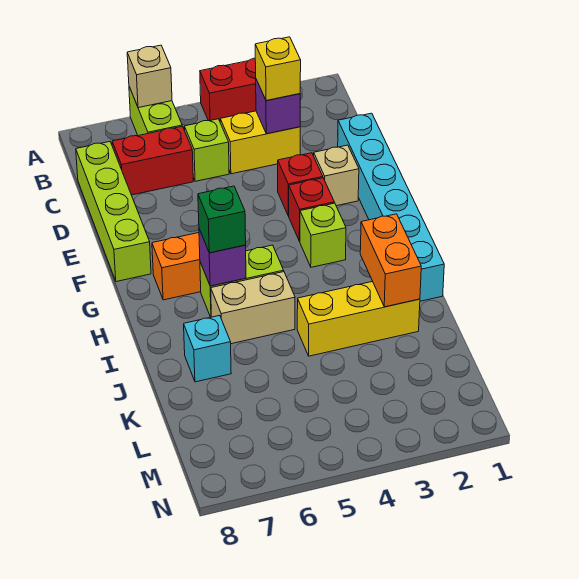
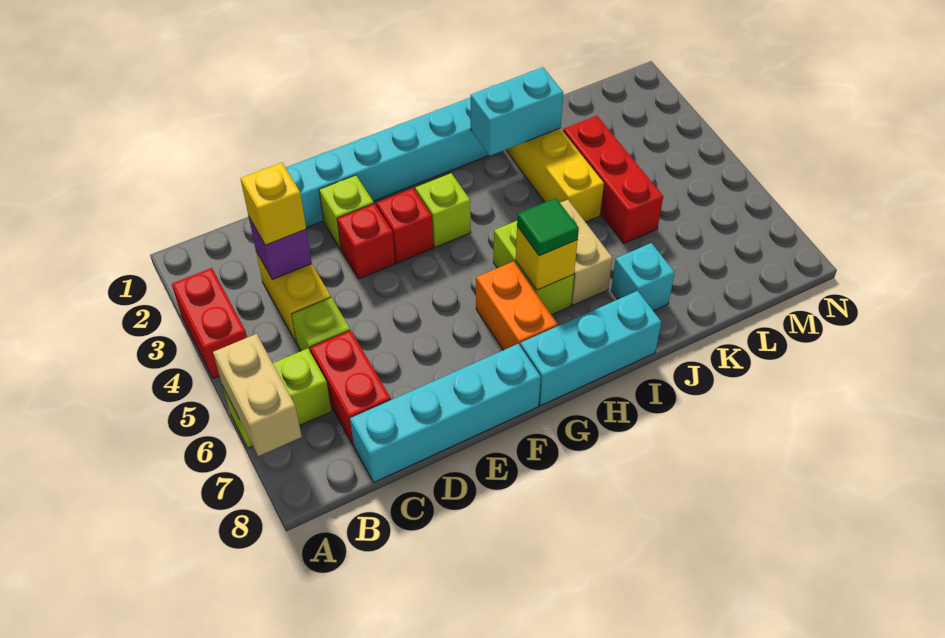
tan 1x1 brick [127,45,172,108] -> tan 1x2 brick [213,334,302,456]
lime 1x4 brick [76,142,151,282] -> cyan 1x4 brick [350,344,541,482]
tan 1x1 brick [314,145,359,206] -> lime 1x1 brick [319,175,374,249]
none -> cyan 1x3 brick [520,291,661,406]
purple 1x1 brick [199,229,246,286] -> yellow 1x1 brick [516,226,578,290]
green 1x1 brick [198,186,246,253] -> green 1x1 tile [517,198,579,256]
orange 1x2 brick [360,214,421,307] -> cyan 1x2 brick [471,67,563,156]
none -> red 1x3 brick [563,116,663,243]

